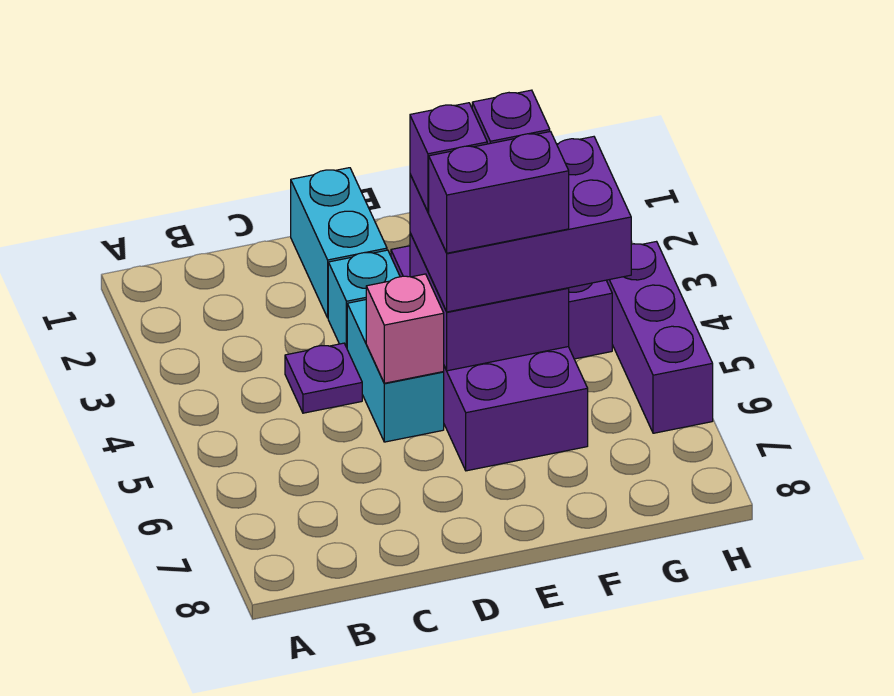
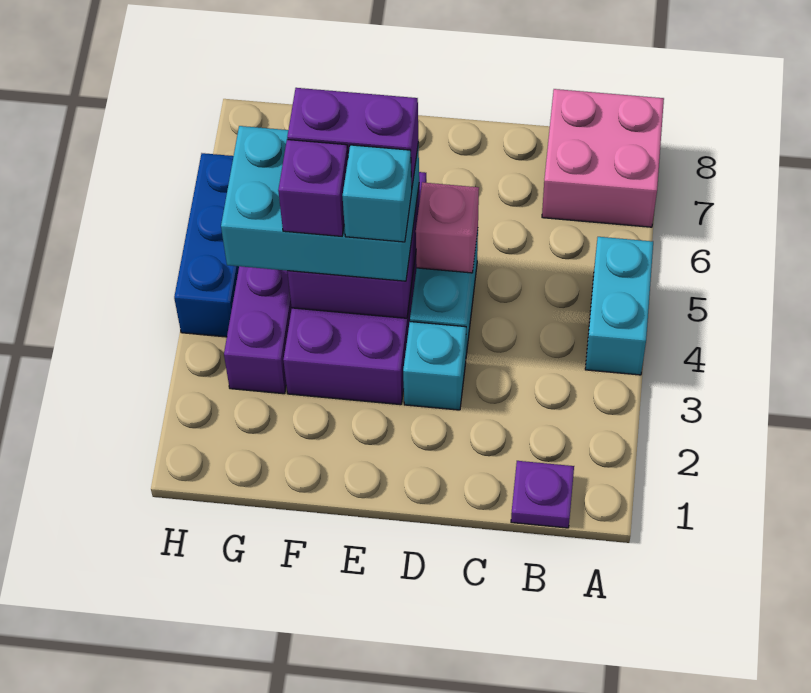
none -> pink 2x2 brick [542,89,664,227]
purple 1x1 plate [285,343,362,413] -> purple 1x1 plate moved to [511,461,574,528]
cyan 1x2 brick [291,168,387,318] -> cyan 1x2 brick moved to [585,237,653,375]
purple 2x3 brick [410,137,631,312] -> cyan 2x3 brick [221,126,419,281]
purple 1x1 brick [410,103,487,212] -> cyan 1x1 brick [343,145,412,242]
purple 1x3 brick [606,242,713,433] -> blue 1x3 brick [174,153,239,337]

